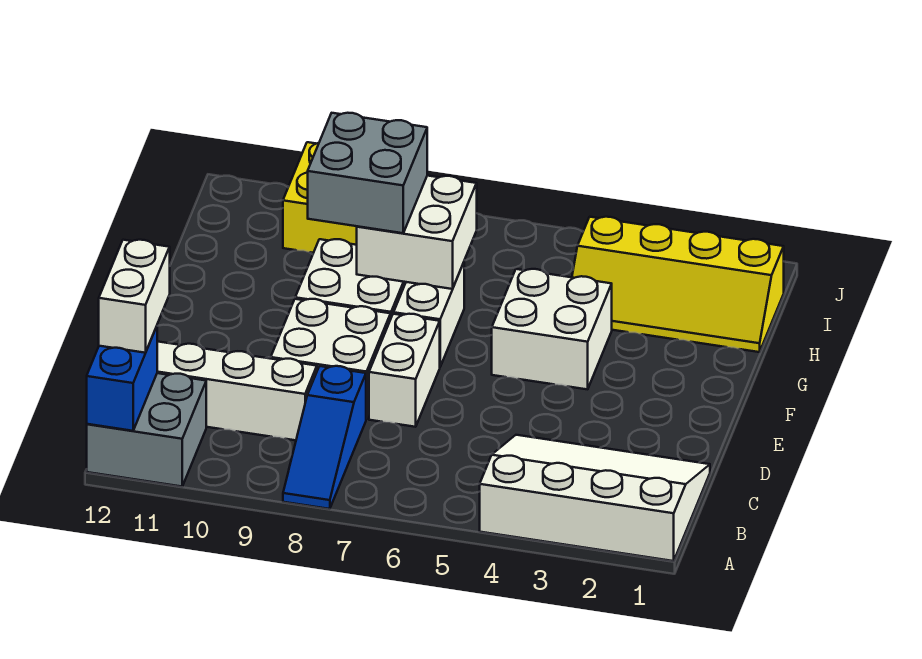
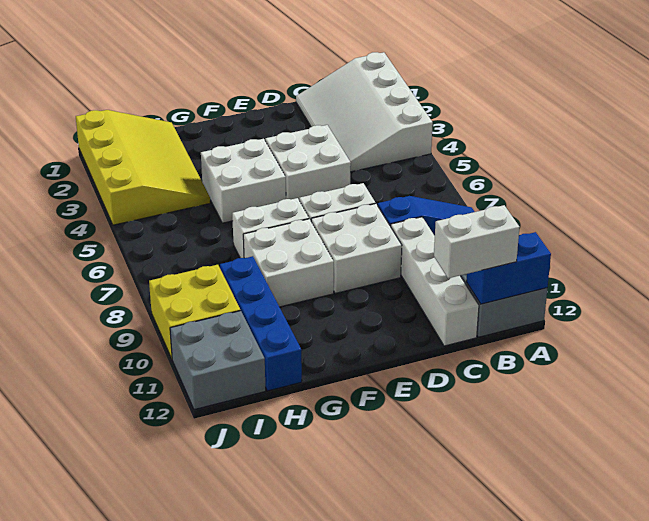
white 2x2 brick [357,176,477,289] -> white 2x2 brick moved to [265,125,351,199]
grey 2x2 brick [308,113,427,233] -> grey 2x2 brick moved to [170,311,266,410]
yellow 2x4 slope [572,217,784,352] -> yellow 3x4 slope [76,110,210,225]
none -> blue 1x4 brick [220,256,302,391]

